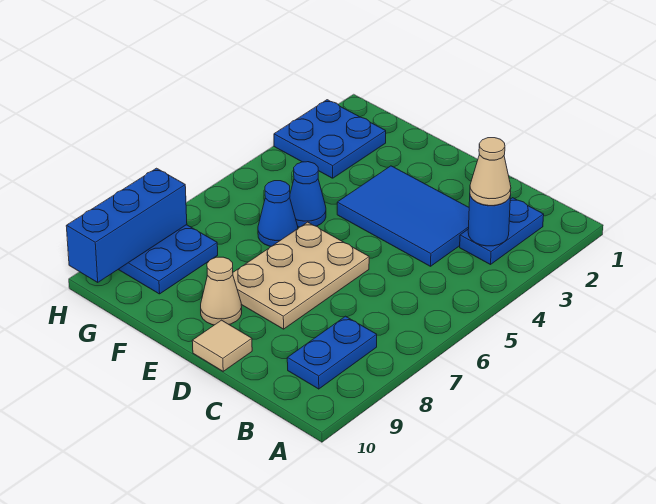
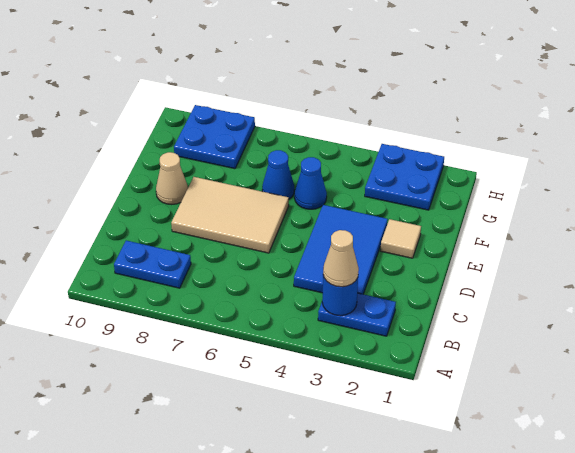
tan 2x3 plate [233,222,369,329] -> tan 2x3 tile [171,177,289,253]
tan 1x1 tile [192,320,252,371] -> tan 1x1 tile moved to [380,219,421,258]
blue 1x3 brick [66,168,187,282] -> none

